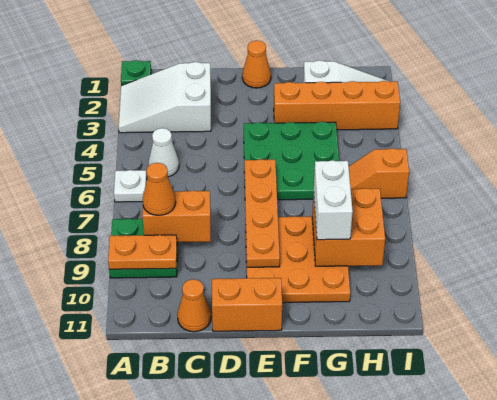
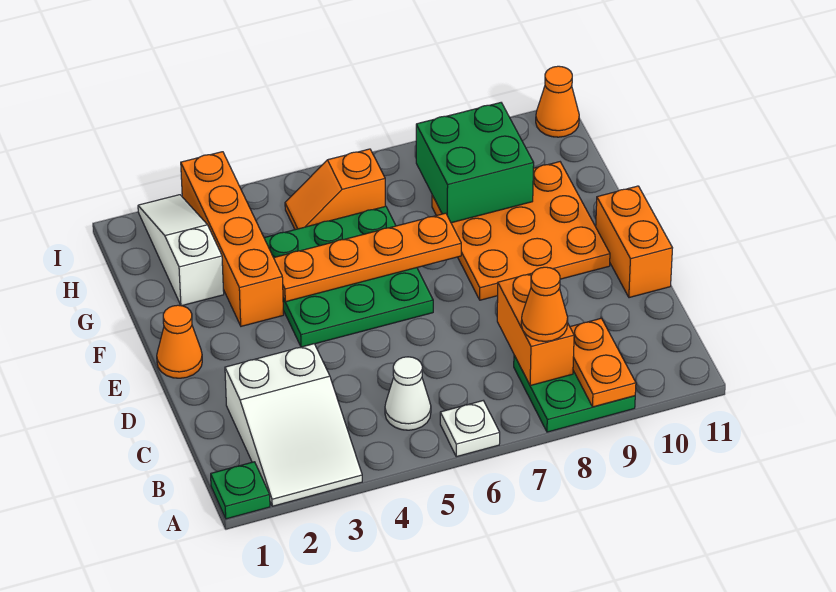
orange 1x1 cone [177,279,211,332] -> orange 1x1 cone moved to [536,66,579,137]
orange 1x4 plate [244,159,280,267] -> orange 1x4 plate moved to [274,213,461,302]
orange 2x2 brick [312,188,385,266] -> green 2x2 brick [416,103,534,223]
white 1x2 brick [314,160,353,240] -> none
orange 1x2 slope [349,148,409,198] -> orange 1x2 slope turned to [285,149,385,230]

